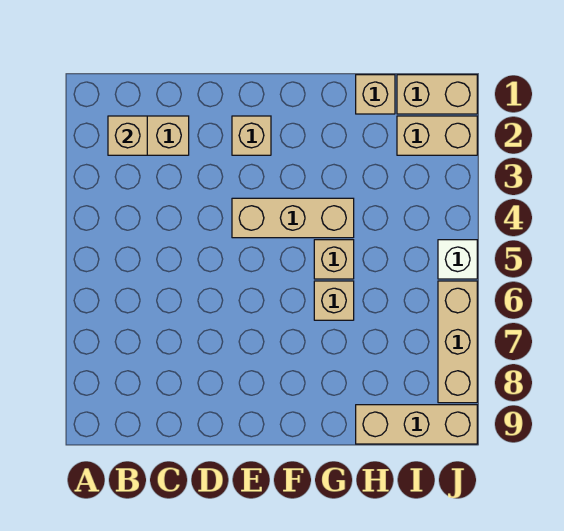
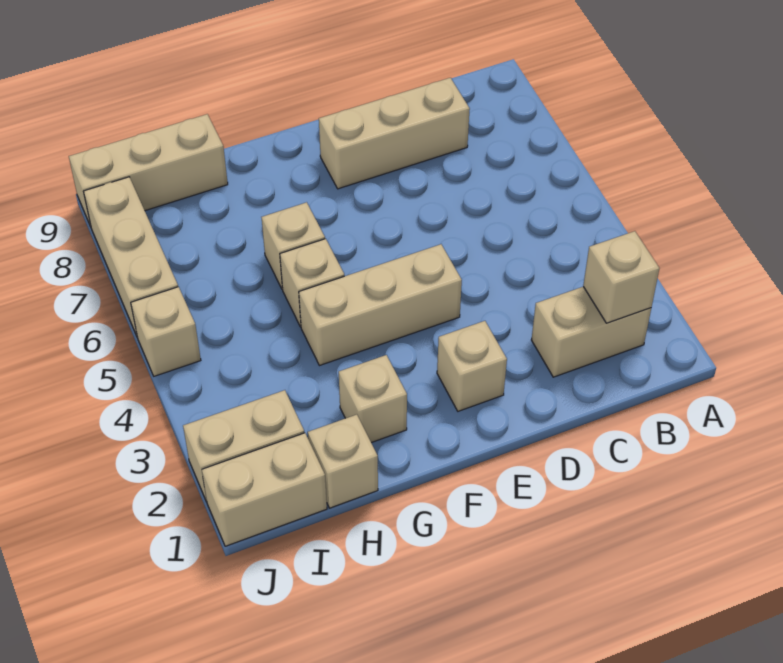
none -> tan 1x3 brick [319,78,470,189]
none -> tan 1x1 brick [339,355,407,443]
white 1x1 brick [438,240,477,279] -> tan 1x1 brick [131,287,201,376]

